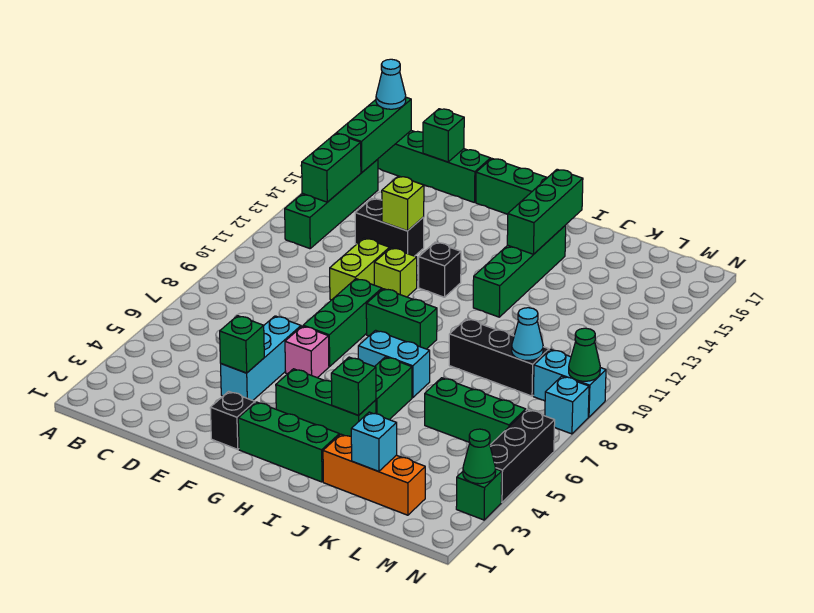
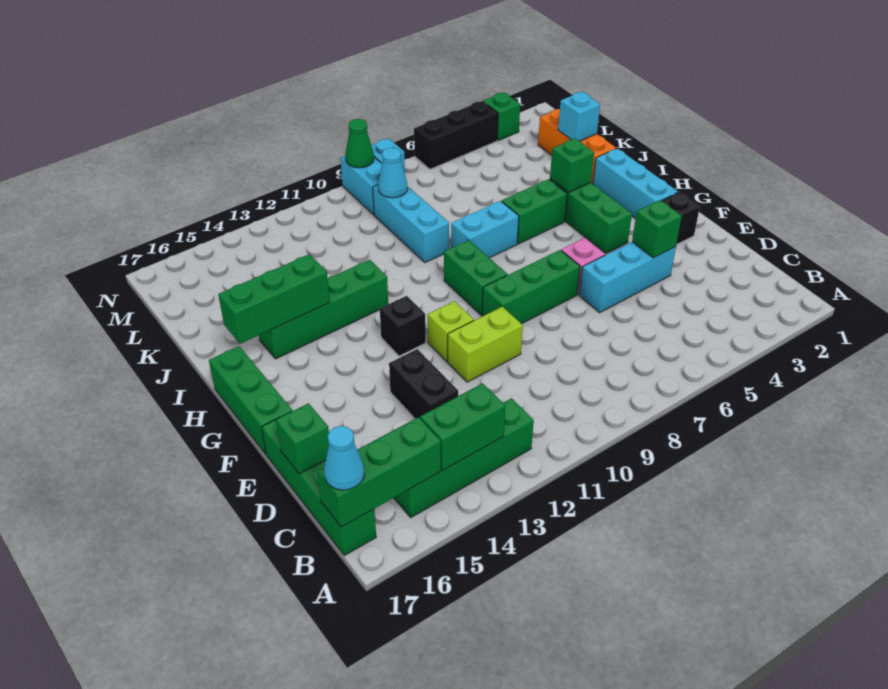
lime 1x1 brick [382,176,424,231] -> none
green 1x3 brick [238,402,339,482] -> cyan 1x3 brick [593,148,678,218]
cyan 1x2 brick [358,330,430,398] -> cyan 1x2 brick turned to [451,201,519,258]
black 1x3 brick [449,319,549,396] -> cyan 1x3 brick [373,185,449,262]
green 1x3 brick [425,378,526,445] -> none
green 1x1 cone [463,429,496,484] -> none

